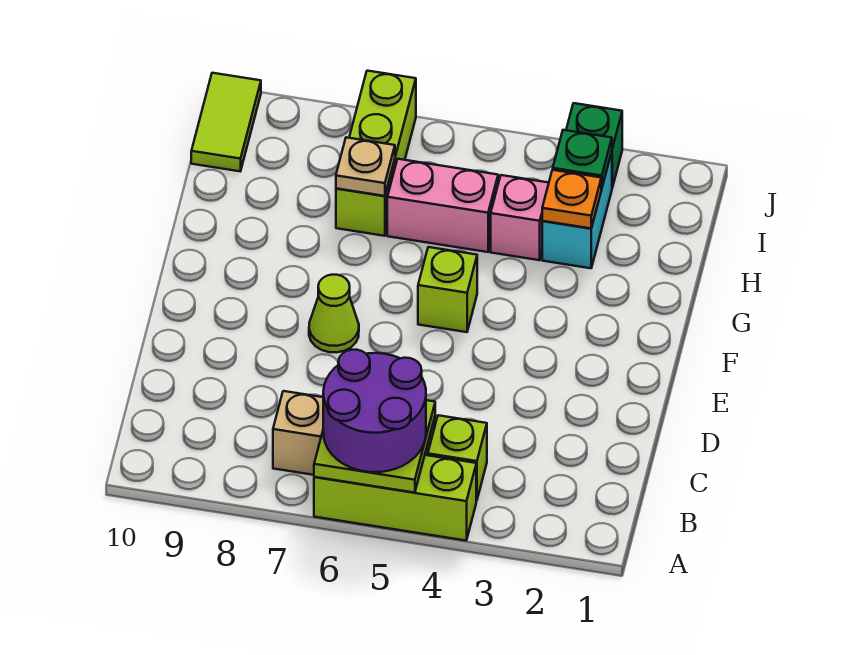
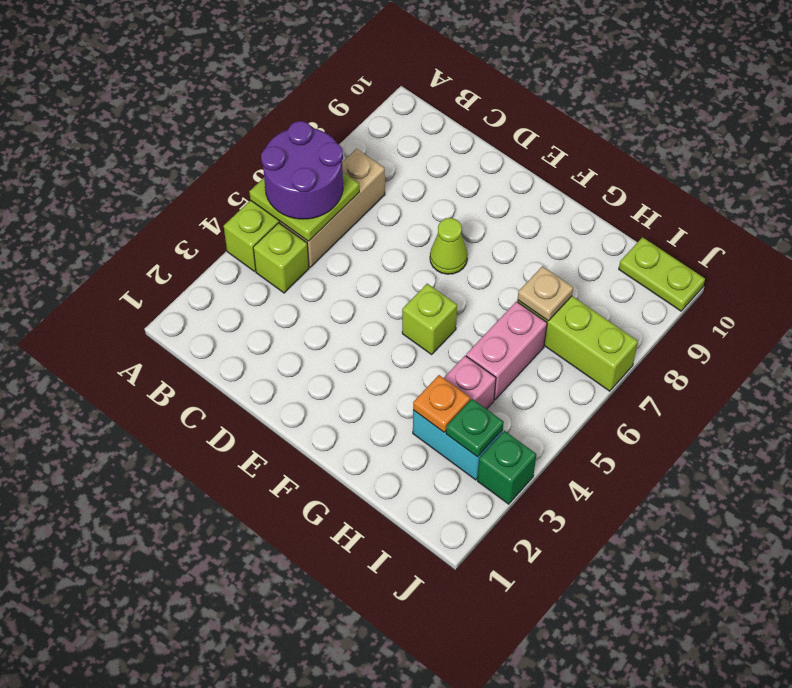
lime 1x2 tile [191,73,261,171] -> lime 1x2 plate [619,237,705,311]

